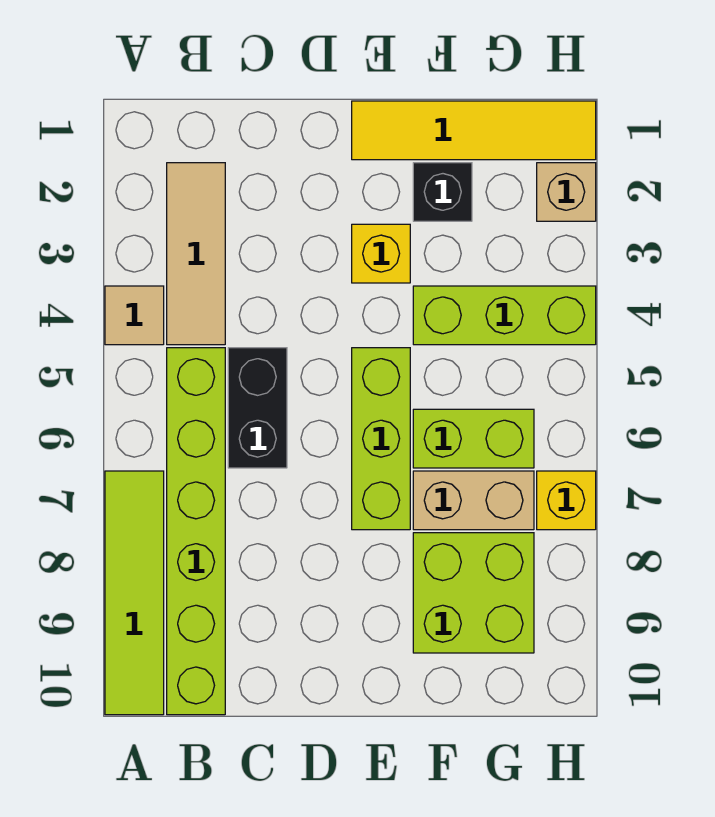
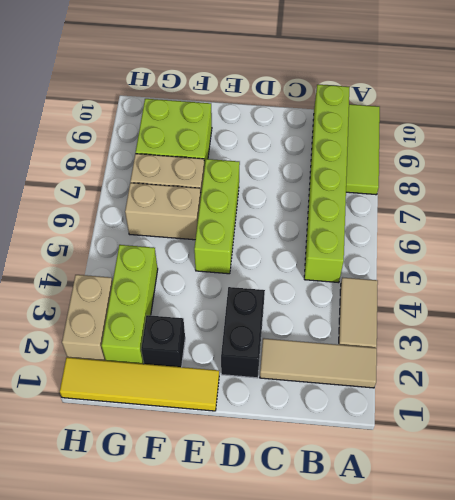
tan 1x1 tile [105,286,164,345] -> tan 1x2 tile [339,277,378,348]
lime 1x4 tile [105,471,164,715] -> lime 1x3 tile [346,104,380,195]
tan 1x3 tile [167,163,225,345] -> tan 1x3 tile turned to [260,338,377,388]
black 1x2 brick [228,348,287,468] -> black 1x2 brick moved to [221,287,265,378]
yellow 1x1 brick [352,224,410,283] -> none
lime 1x3 brick [413,286,596,345] -> lime 1x3 brick turned to [101,245,158,364]
lime 1x2 brick [413,409,534,468] -> tan 1x2 brick [125,183,201,240]
tan 1x1 brick [537,163,596,221] -> tan 1x2 brick [62,275,113,361]
yellow 1x1 brick [537,471,596,530] -> none

